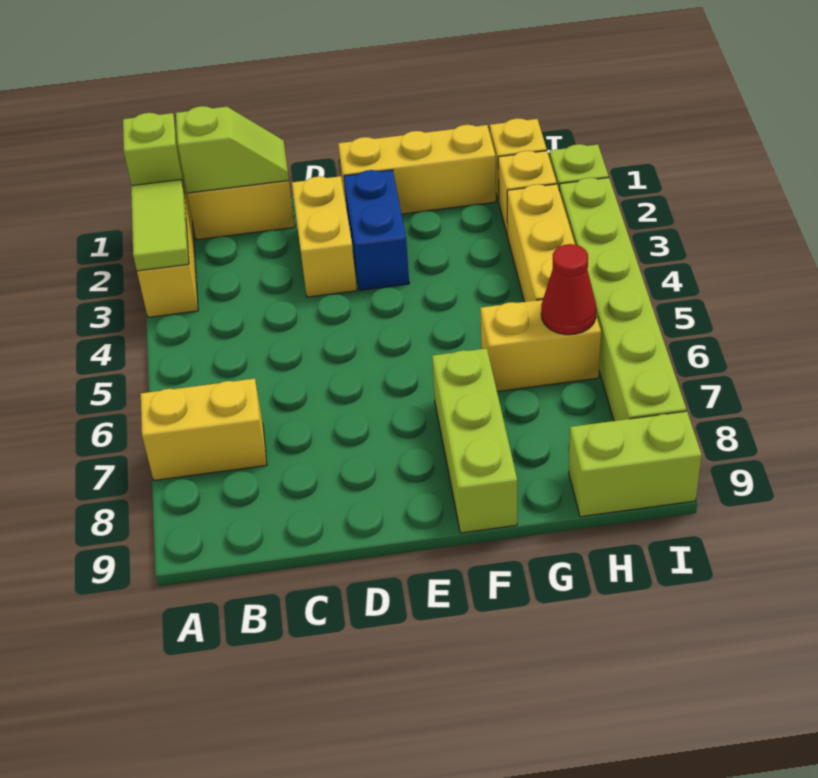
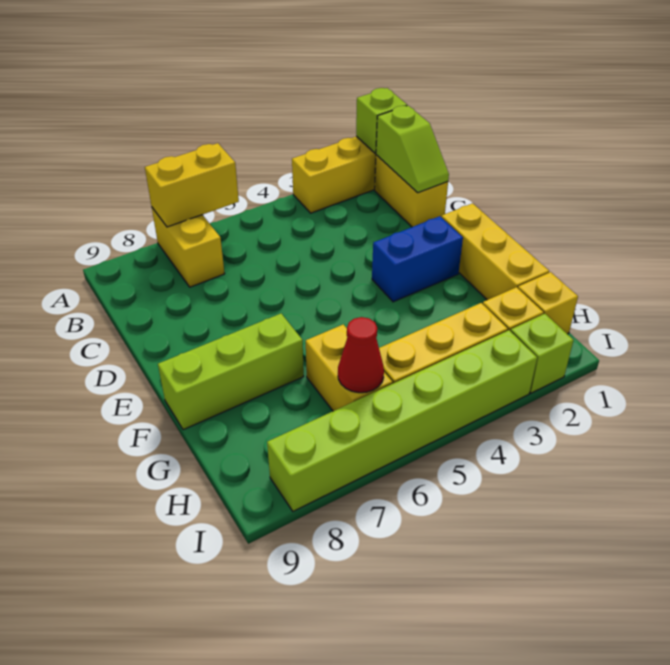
lime 1x2 tile [131,179,189,271] -> none
yellow 1x2 brick [292,176,357,297] -> yellow 1x2 brick moved to [145,143,239,227]
lime 1x2 brick [569,411,702,517] -> none

